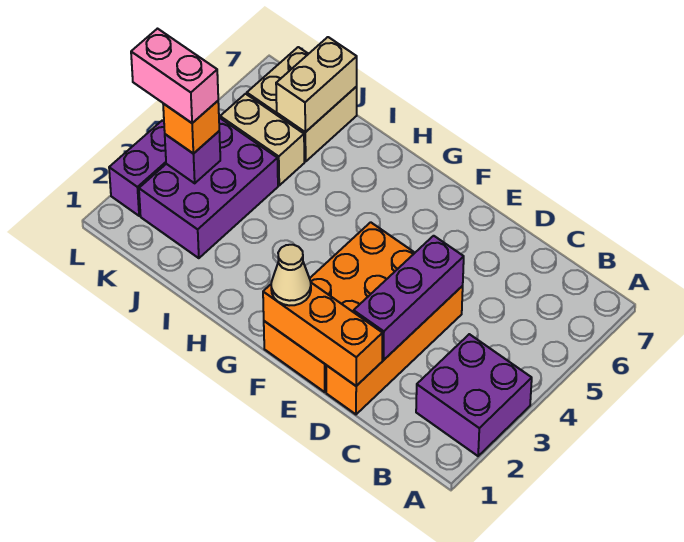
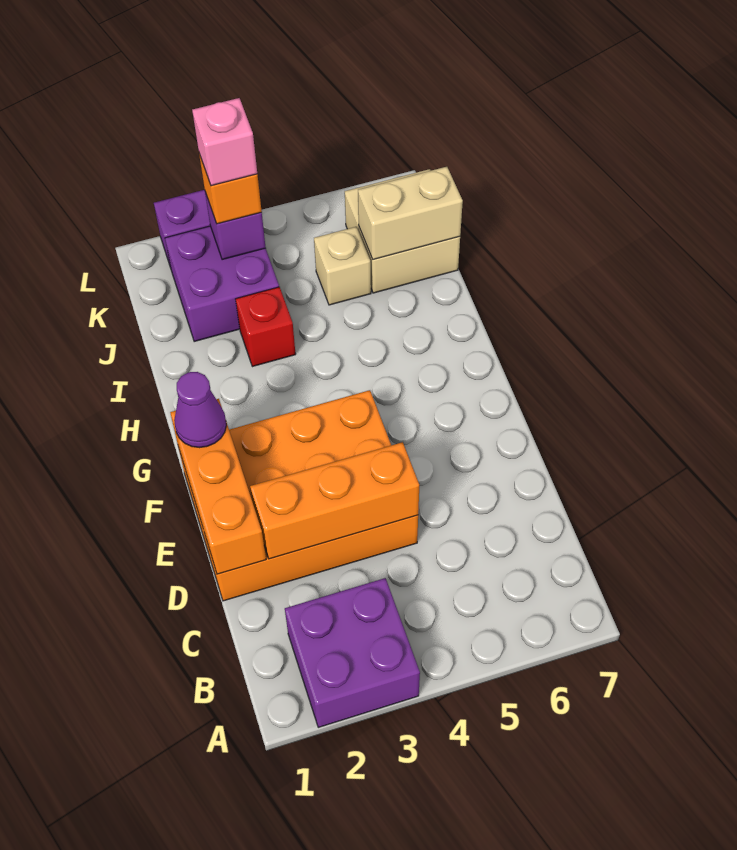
purple 1x3 brick [354,236,464,360] -> orange 1x3 brick [250,442,419,559]
tan 1x1 cone [271,245,311,306] -> purple 1x1 cone [174,372,226,448]
none -> red 1x1 brick [236,287,296,367]
purple 2x3 brick [139,118,278,258] -> purple 2x2 brick [165,226,279,342]
tan 1x2 brick [220,94,304,185] -> tan 1x1 brick [314,227,371,305]
pink 1x2 brick [131,29,218,123] -> pink 1x1 brick [192,98,257,186]

